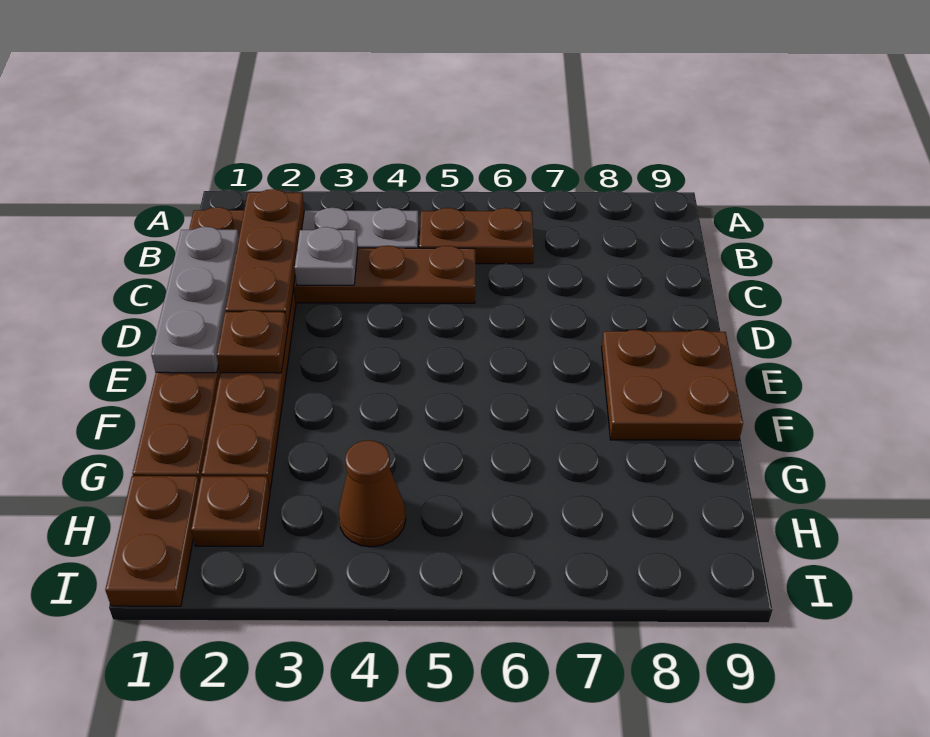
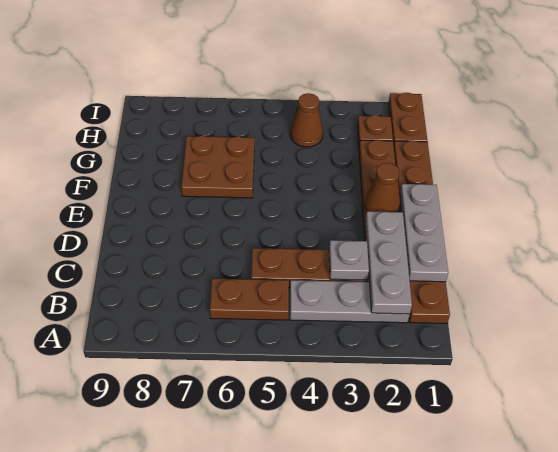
brown 1x3 plate [225,189,304,328] -> grey 1x3 plate [365,211,412,314]
brown 1x1 plate [217,310,288,373] -> brown 1x1 cone [364,163,400,212]
brown 2x2 plate [602,330,743,440] -> brown 2x2 plate moved to [181,136,254,198]

